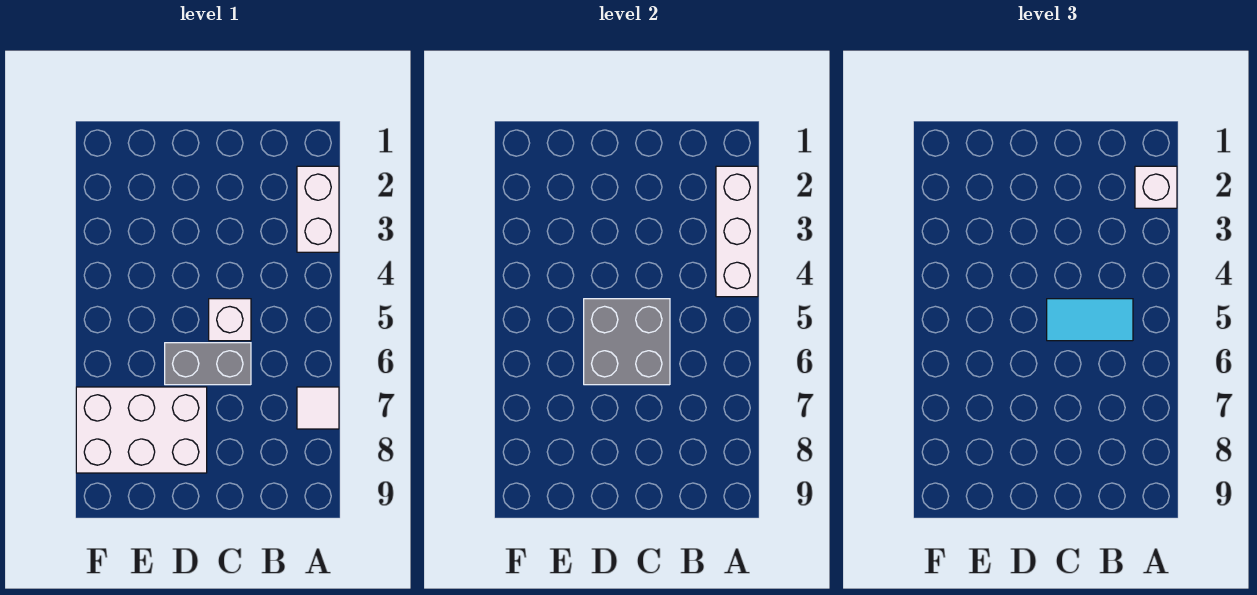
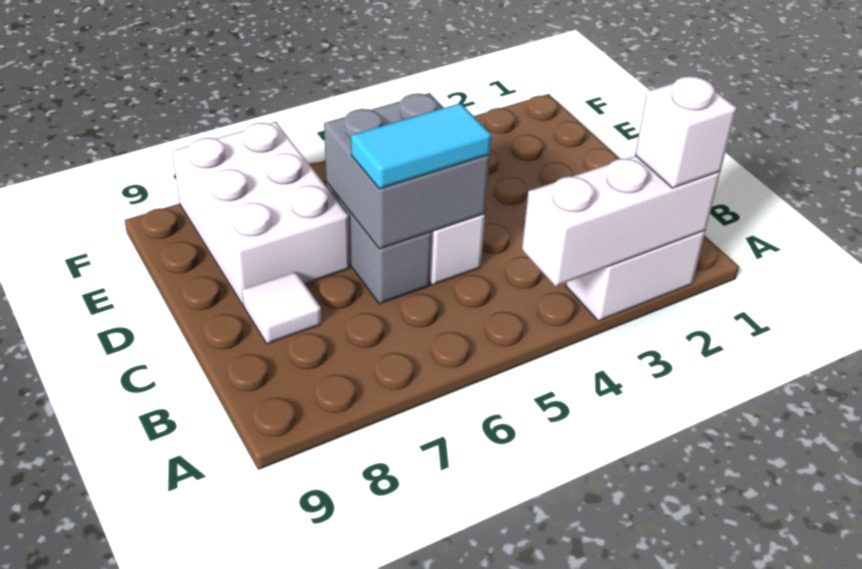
white 1x1 tile [297,387,339,429] -> white 1x1 tile moved to [242,272,321,344]
cyan 1x2 tile [1047,299,1133,341] -> cyan 1x2 tile turned to [351,103,492,189]

